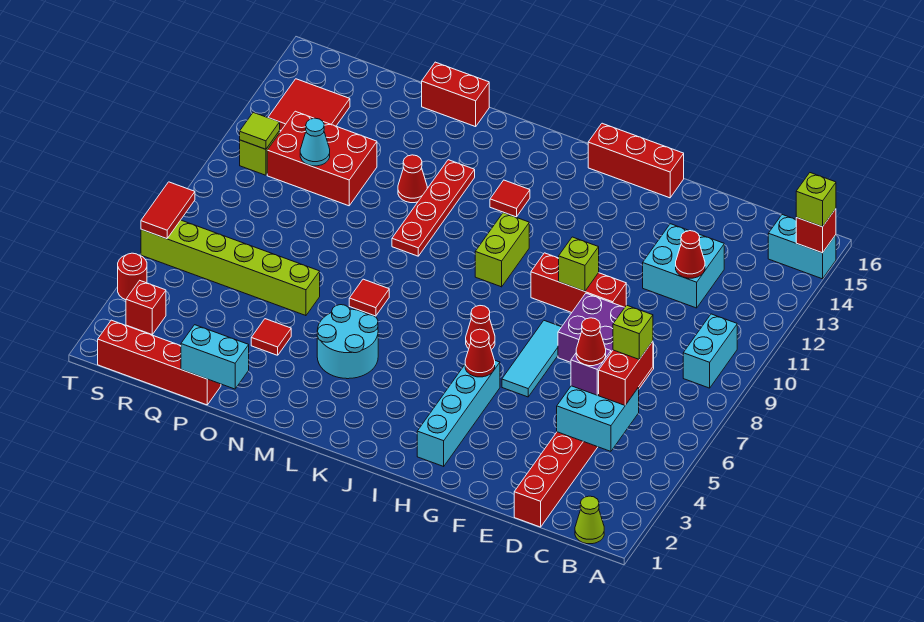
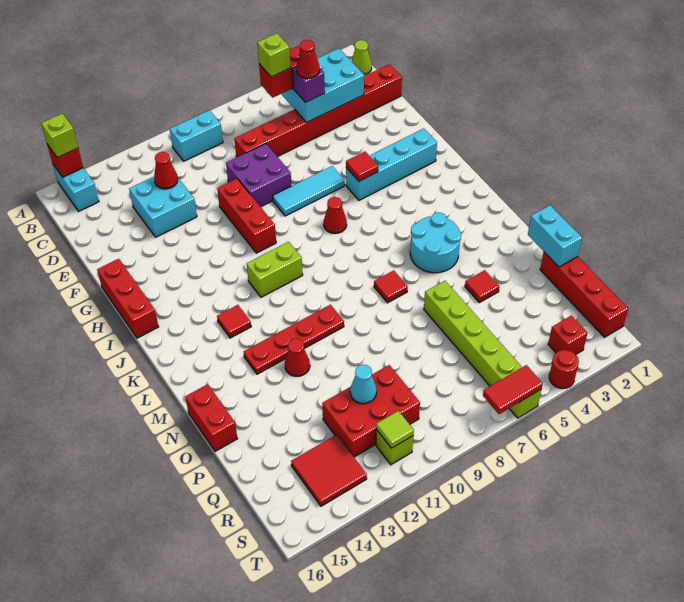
cyan 2x2 brick [557,386,639,451] -> cyan 2x3 brick [282,48,364,123]
lime 1x1 brick [559,237,599,291] -> none
red 1x1 cone [465,329,495,377] -> red 1x1 tile [346,152,378,181]
red 2x3 brick [267,111,377,206] -> red 2x3 brick turned to [322,365,420,457]

